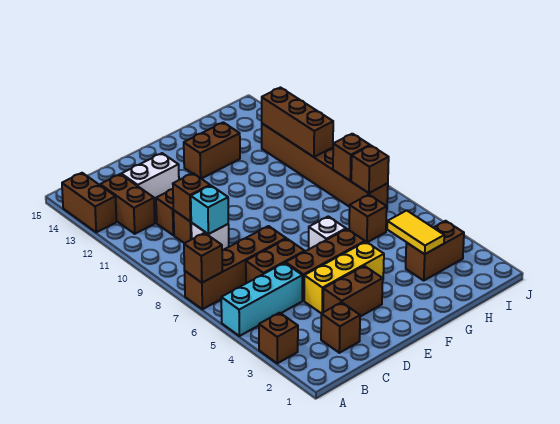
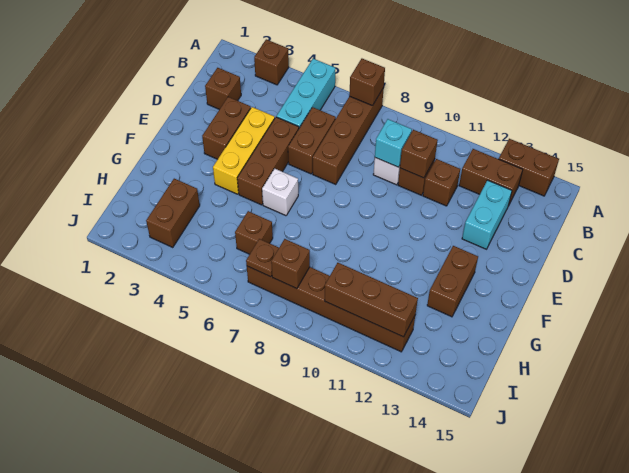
white 1x2 brick [121,153,179,203] -> cyan 1x2 brick [462,180,512,249]
yellow 1x2 tile [387,210,444,254] -> none
brown 1x1 brick [351,146,389,193] -> brown 1x1 plate [246,239,279,277]

